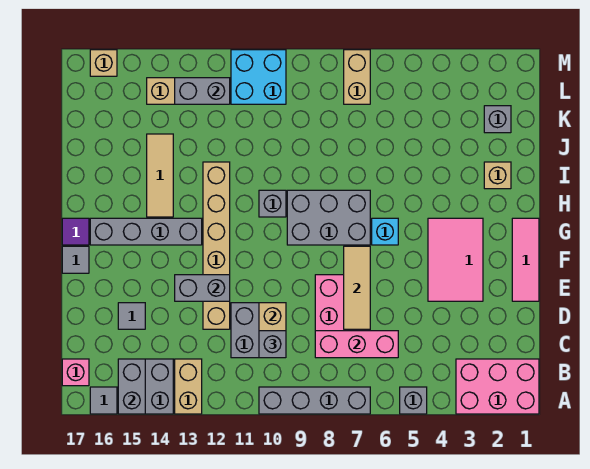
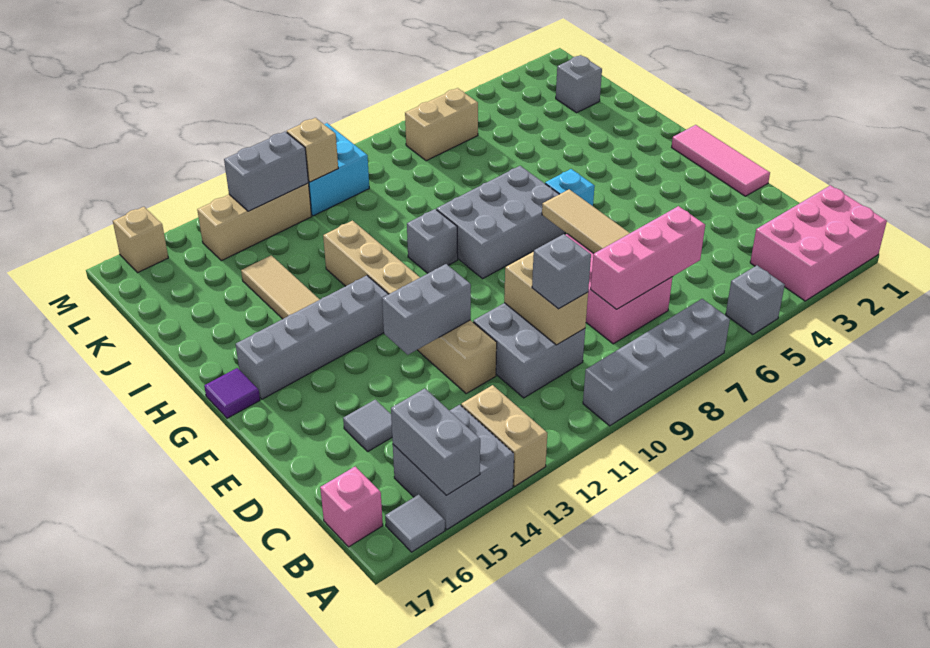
pink 2x3 tile [428,218,483,301] -> none
grey 1x1 tile [62,246,89,273] -> none
tan 1x1 brick [484,162,511,189] -> tan 1x1 brick moved to [287,118,338,182]
tan 1x2 brick [344,50,370,104] -> tan 1x2 brick turned to [405,88,478,161]

